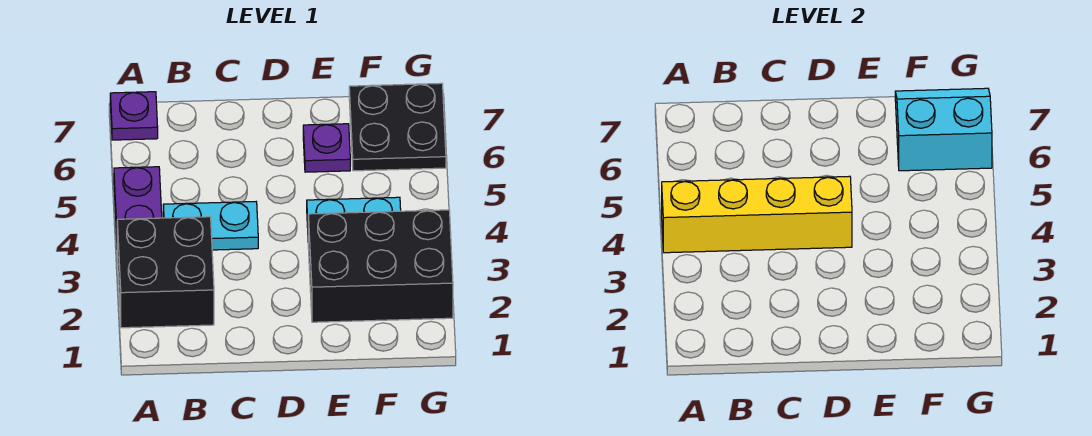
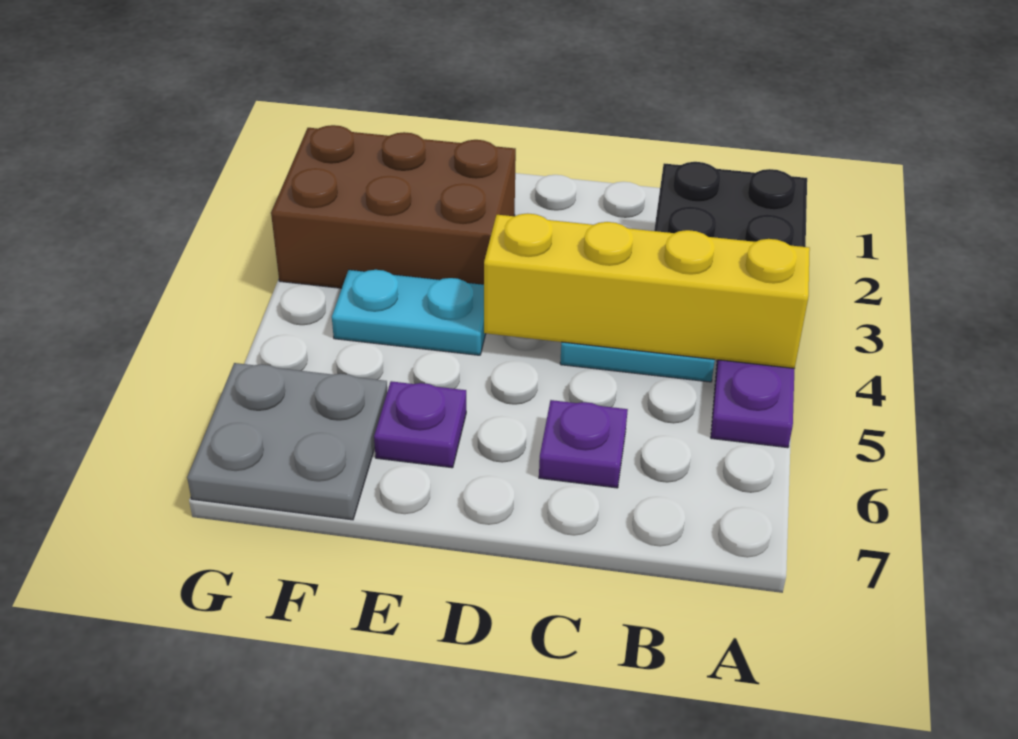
purple 1x1 plate [110,92,158,140] -> purple 1x1 plate moved to [539,400,628,488]
black 2x3 brick [308,210,453,322] -> brown 2x3 brick [271,125,516,288]
black 2x2 plate [349,83,446,171] -> grey 2x2 plate [187,363,387,520]
cyan 2x2 slope [895,88,992,171] -> none

